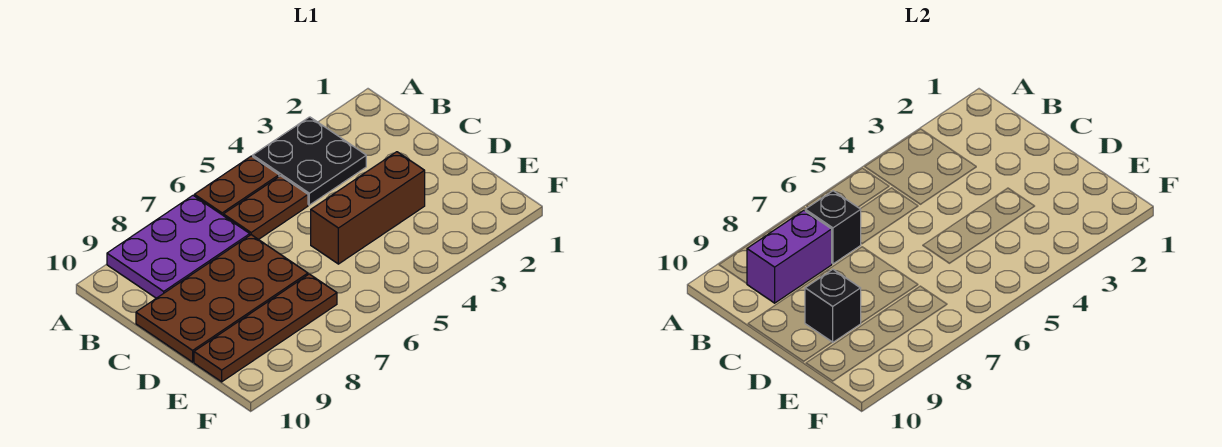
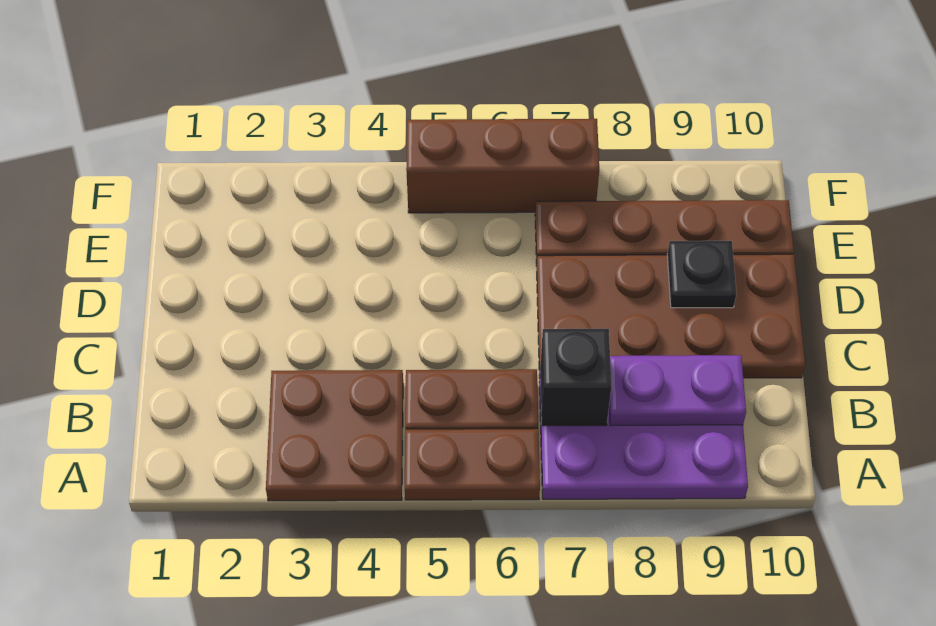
black 2x2 plate [253,117,366,205] -> brown 2x2 plate [266,370,403,501]
purple 1x2 brick [747,211,832,303] -> purple 1x2 plate [609,355,746,426]
brown 1x3 brick [311,152,425,264] -> brown 1x3 brick moved to [406,119,599,213]
black 1x1 brick [805,269,861,342] -> black 1x1 plate [667,241,736,308]

